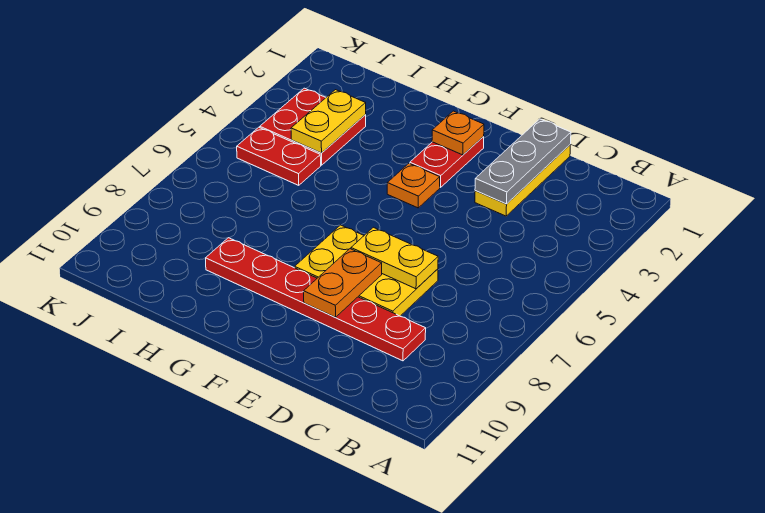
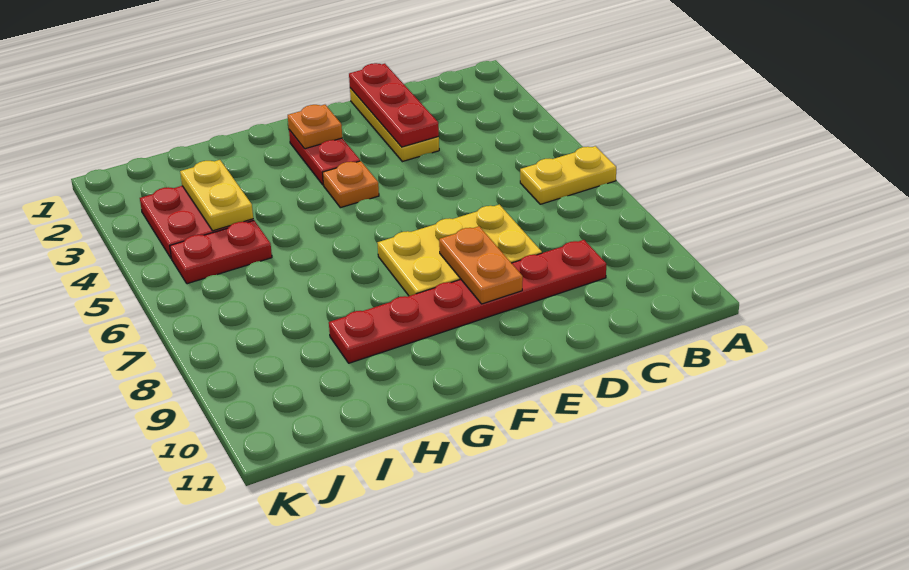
grey 1x3 plate [475,119,571,204] -> red 1x3 plate [349,63,439,147]
yellow 1x2 plate [351,227,438,289] -> yellow 1x2 plate moved to [520,146,616,204]

